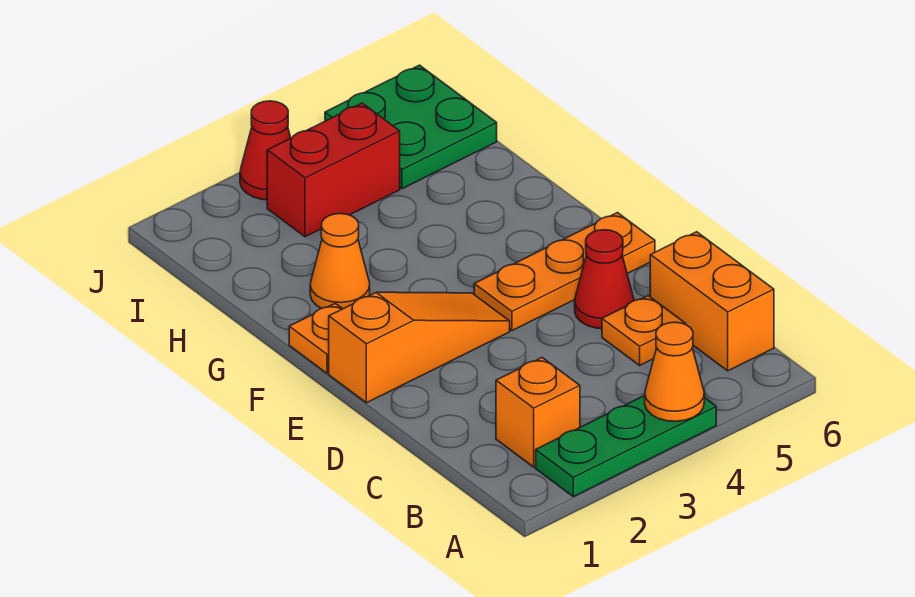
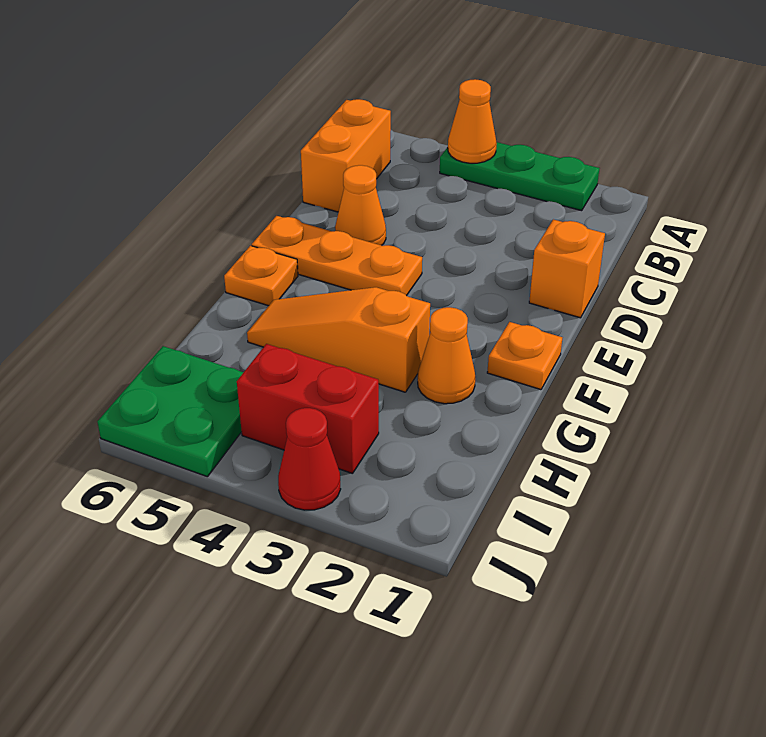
orange 1x1 brick [496,358,580,467] -> orange 1x1 brick moved to [529,219,605,318]
orange 1x1 plate [602,296,686,365] -> orange 1x1 plate moved to [224,246,298,306]
red 1x1 cone [575,230,634,329] -> orange 1x1 cone [335,165,386,245]
orange 1x3 slope [329,292,510,403] -> orange 1x3 slope moved to [247,287,430,392]

